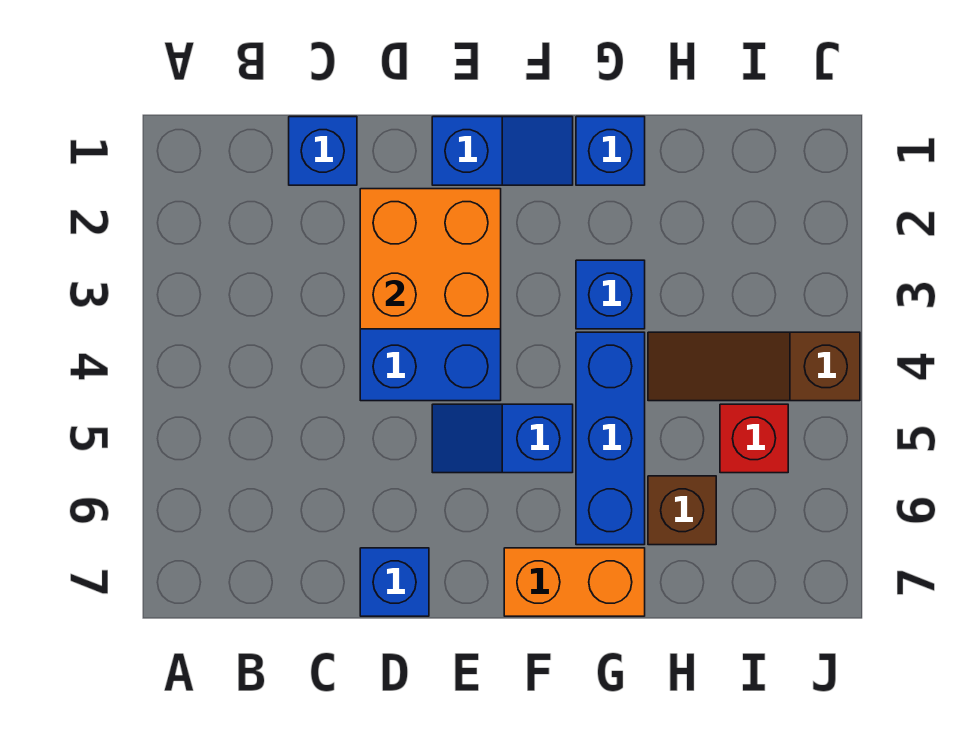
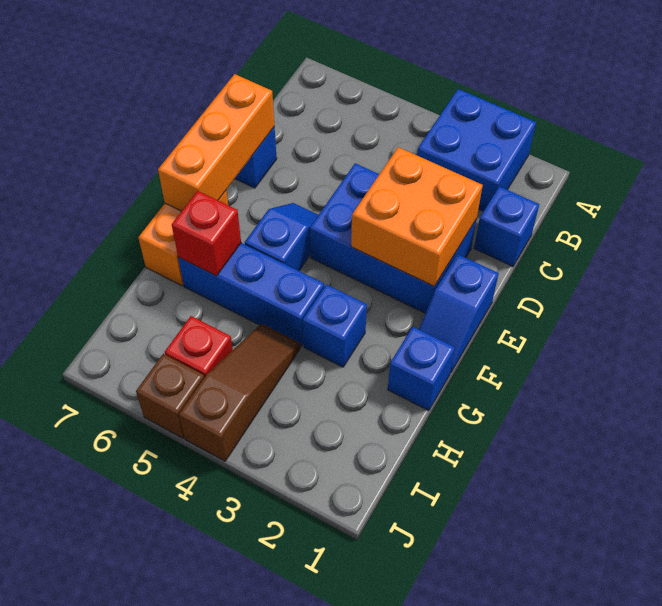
none -> blue 2x2 brick [417,89,536,211]
none -> orange 1x3 brick [158,74,274,211]
none -> red 1x1 brick [172,191,241,276]
brown 1x1 brick [648,476,716,545] -> brown 1x1 brick moved to [136,354,204,438]

